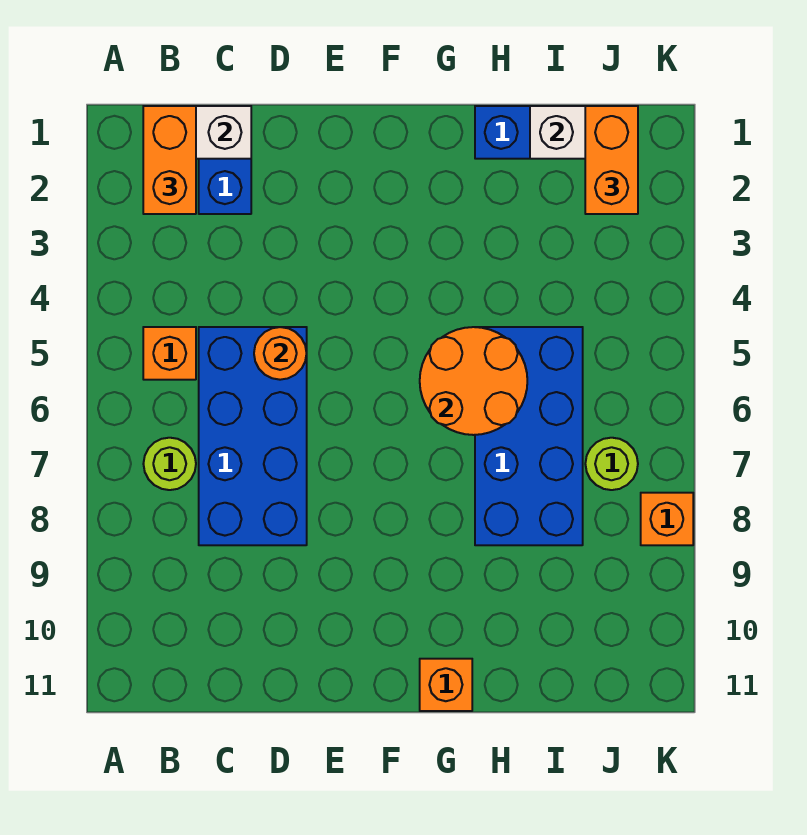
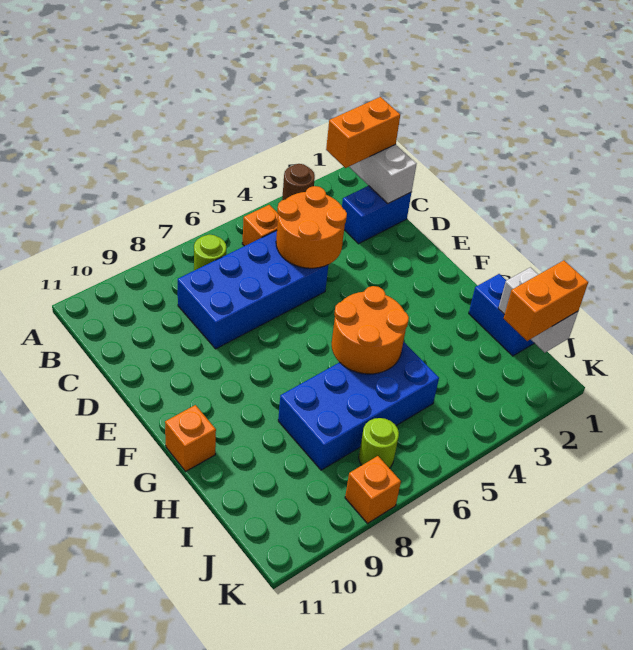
none -> brown 1x1 round brick [282,164,315,200]
orange 1x1 round brick [254,327,306,380] -> orange 2x2 round brick [276,186,347,268]

